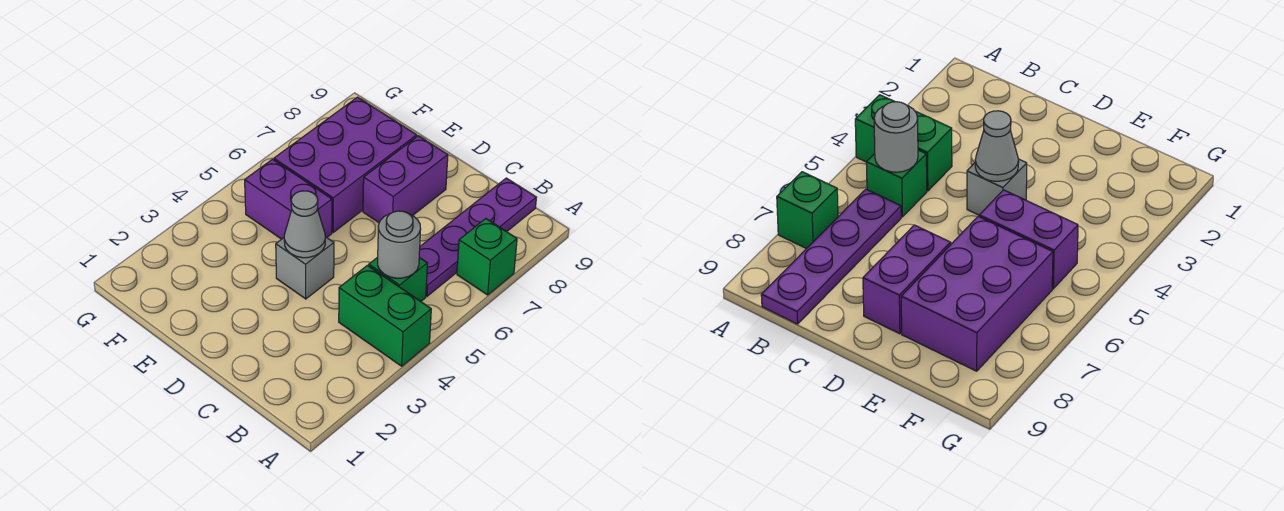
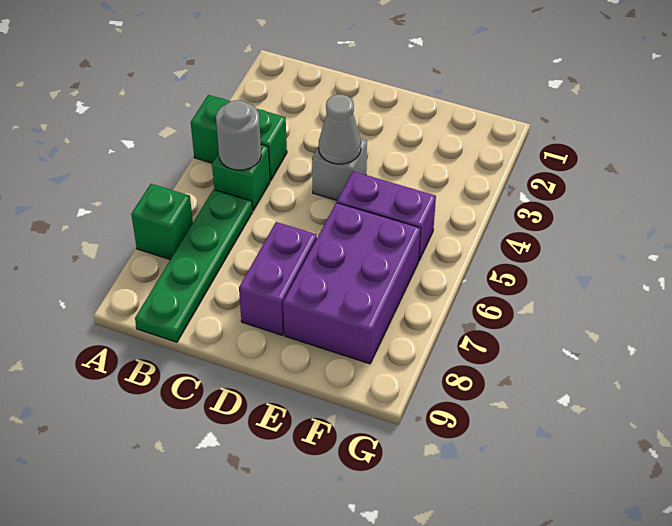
purple 1x4 plate [419,178,536,296] -> green 1x4 plate [135,189,252,342]

